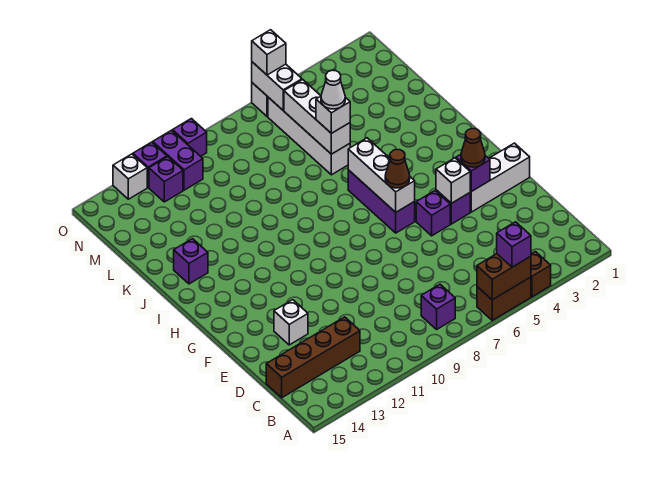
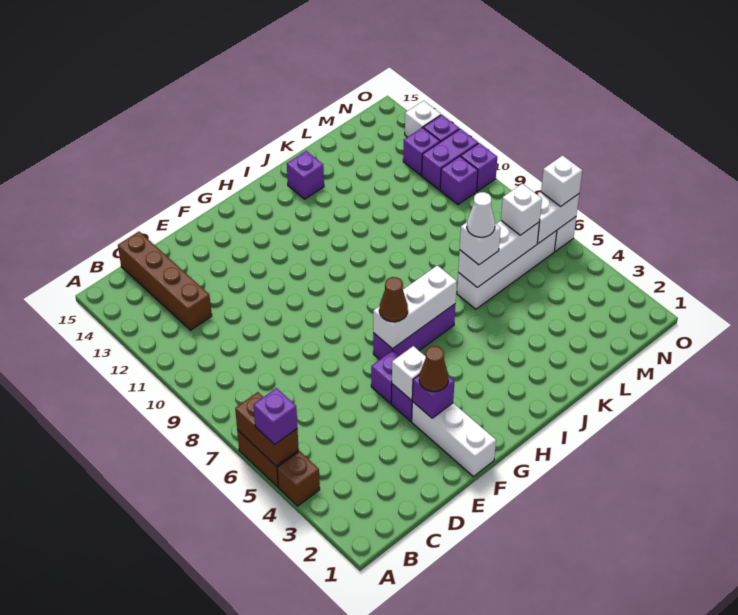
purple 1x1 brick [421,284,455,329] -> purple 1x1 brick moved to [440,156,478,205]
white 1x1 brick [274,300,308,345] -> white 1x1 brick moved to [501,184,542,235]

